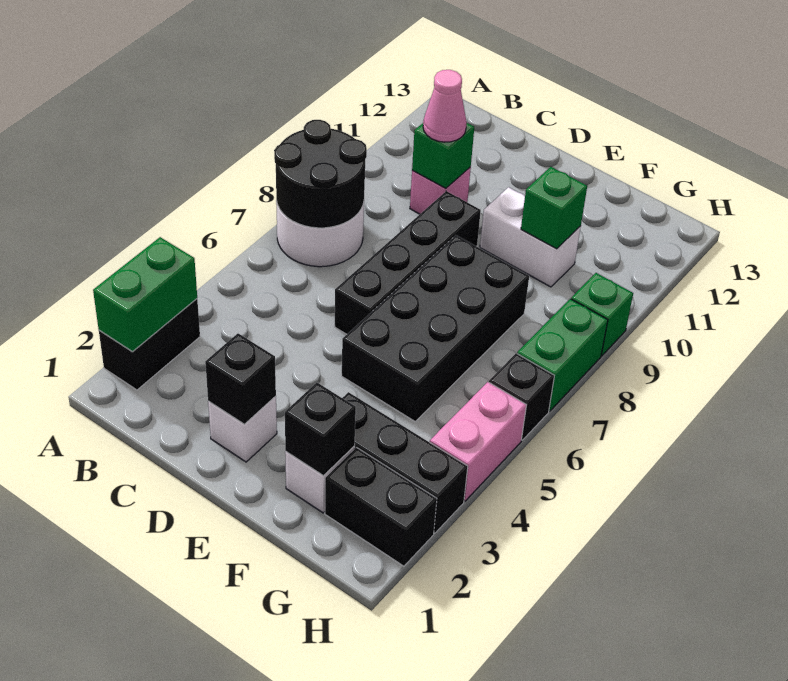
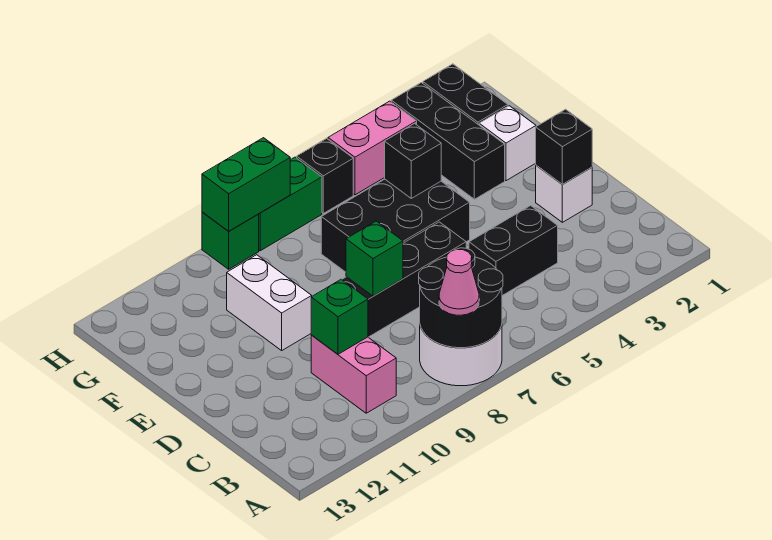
black 1x2 brick [99,299,200,390] -> black 1x2 brick moved to [469,206,558,296]
green 1x2 brick [93,237,197,352] -> green 1x2 brick moved to [202,138,290,231]
pink 1x1 brick [410,167,471,214] -> pink 1x2 brick [311,335,396,413]
pink 1x1 cone [423,70,467,142] -> pink 1x1 cone moved to [439,249,479,315]
black 2x4 brick [342,235,529,421] -> black 2x3 brick [321,179,470,272]
black 1x1 brick [285,383,356,476] -> black 1x1 brick moved to [385,124,441,198]
green 1x1 brick [521,167,587,249] -> green 1x1 brick moved to [346,221,403,296]

